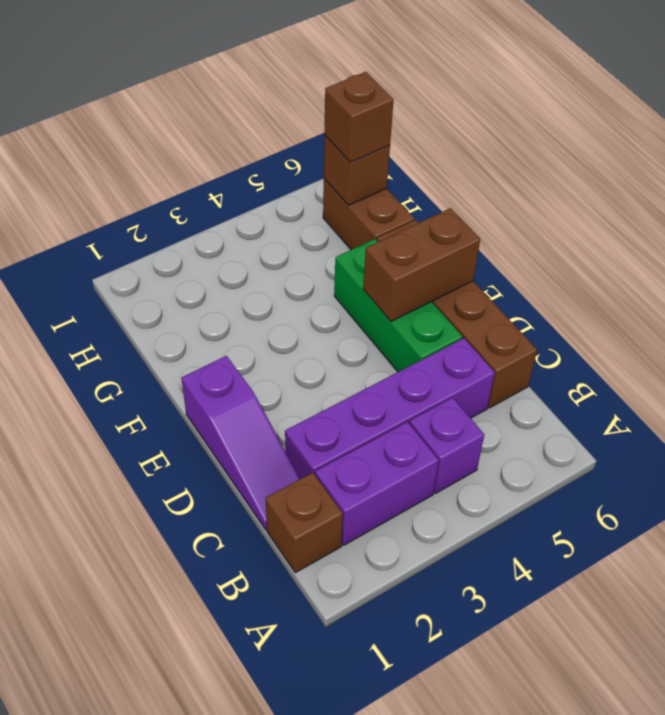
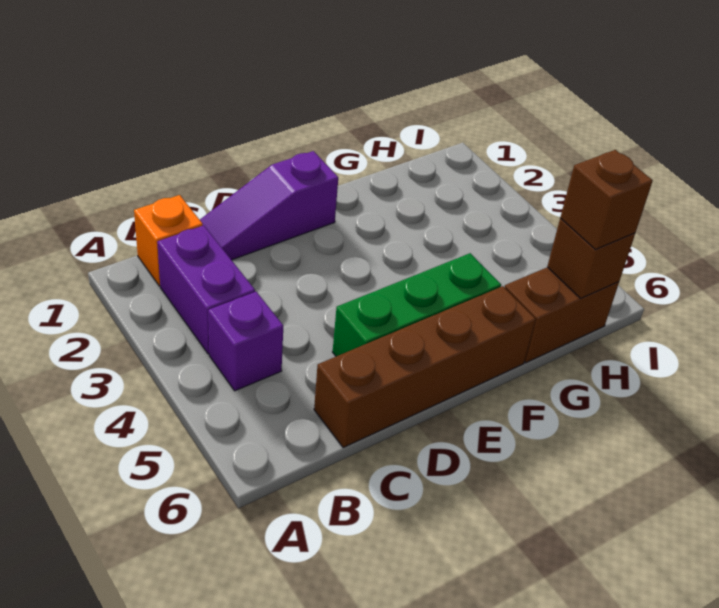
brown 1x1 brick [266,473,343,573] -> orange 1x1 brick [134,195,203,286]
purple 1x4 brick [285,338,495,479] -> none
brown 1x2 brick [363,208,480,321] -> none

